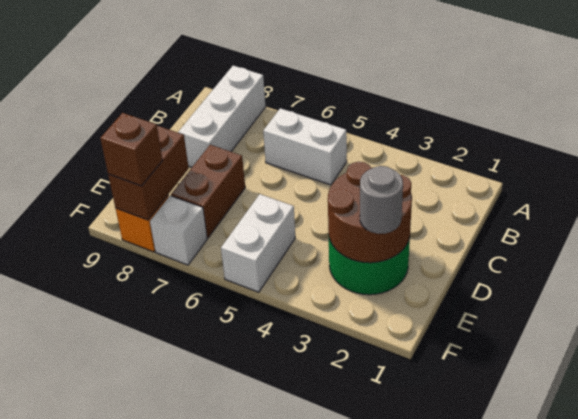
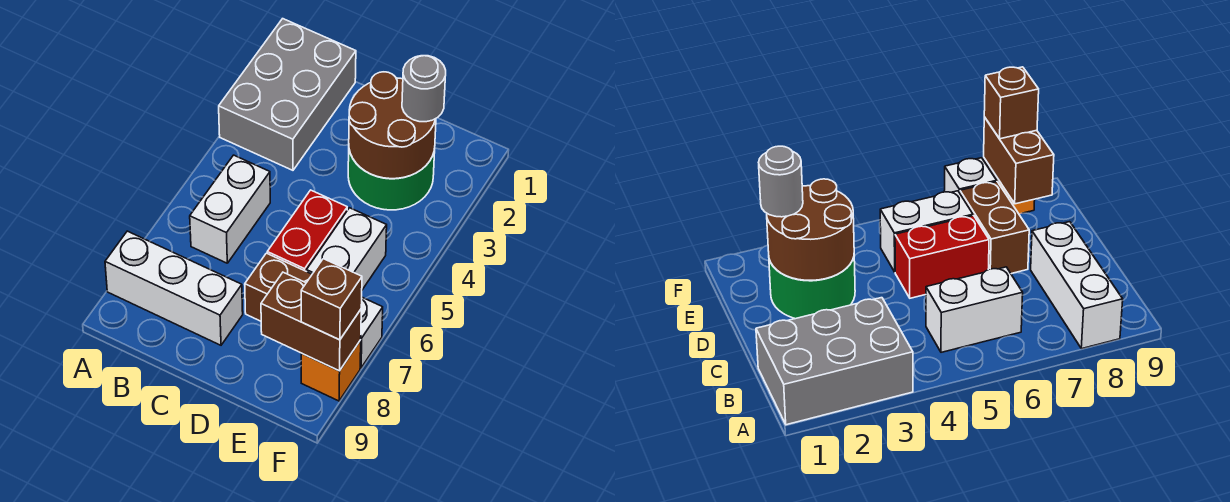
none -> grey 2x3 brick [219,19,356,170]
none -> red 1x2 brick [267,190,347,271]
white 1x2 brick [221,194,295,292] -> white 1x2 brick turned to [307,208,387,290]

